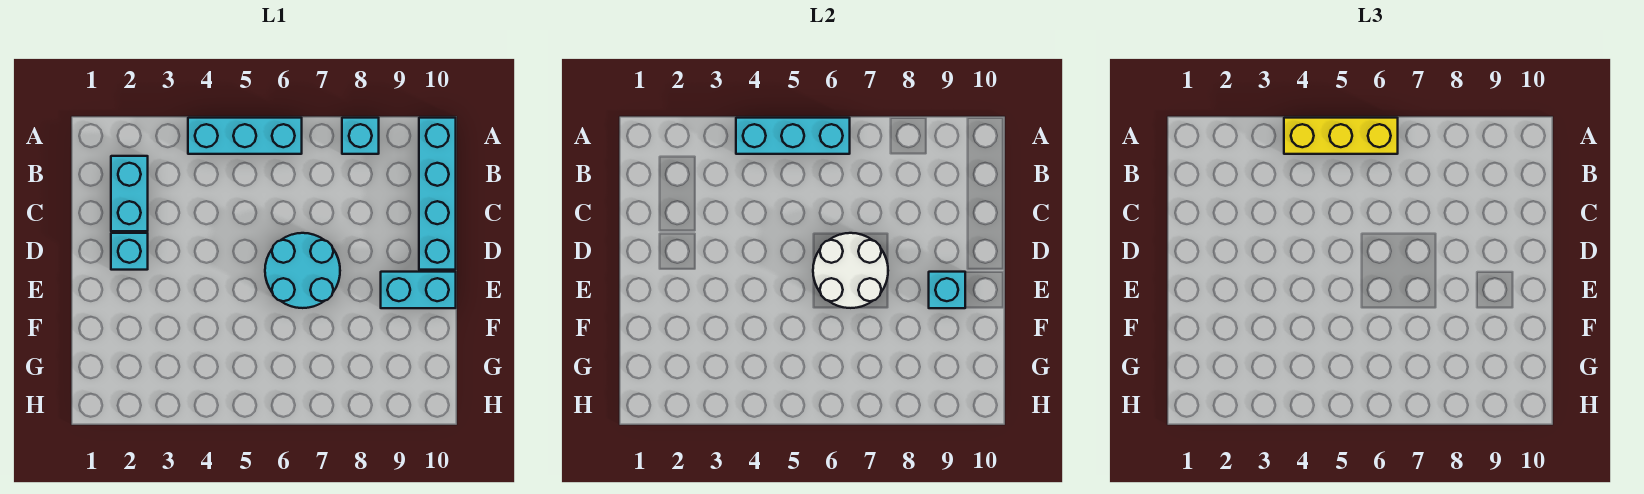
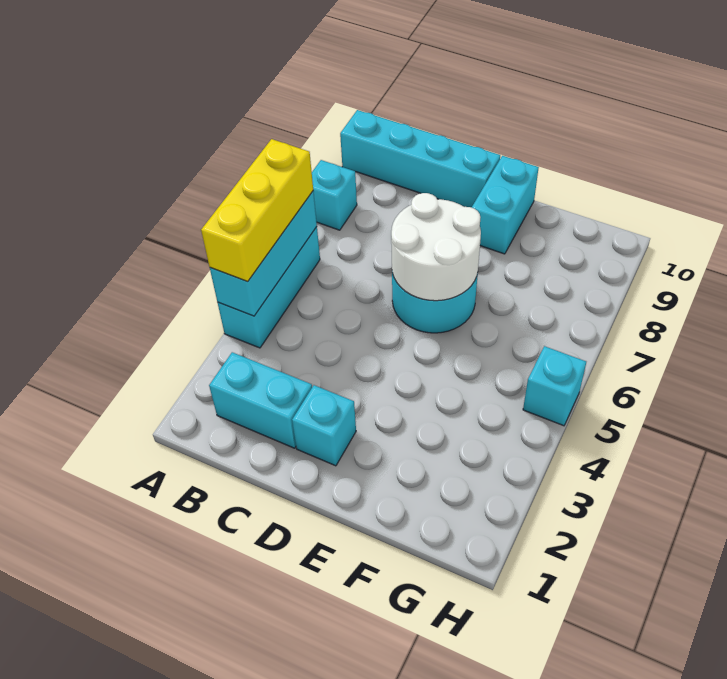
cyan 1x1 brick [929,272,965,308] -> cyan 1x1 brick moved to [523,346,586,426]

